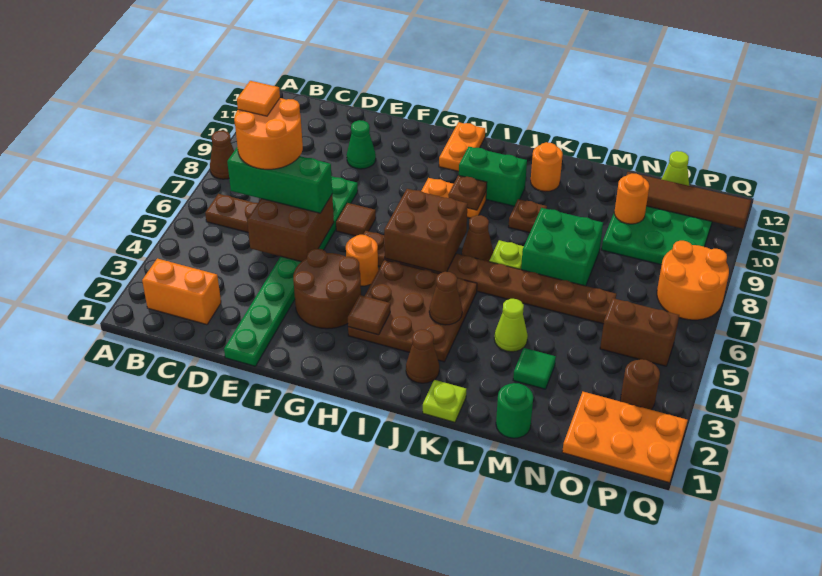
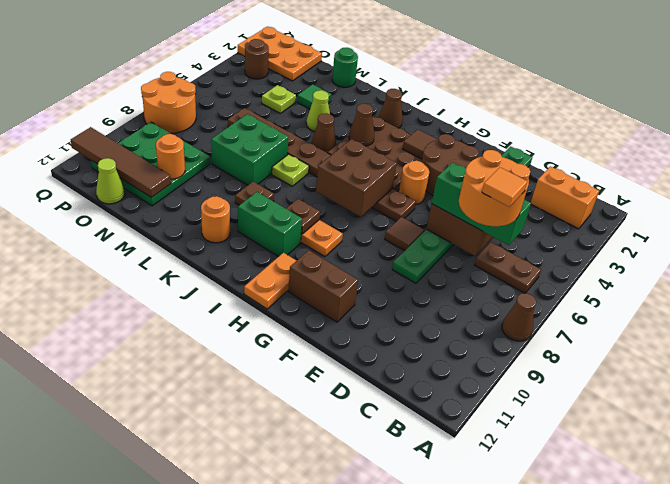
green 1x1 cone [347,120,376,169] -> none
brown 1x1 cone [462,215,493,261] -> brown 1x1 cone moved to [311,113,336,153]
lime 1x1 plate [423,380,466,422] -> lime 1x1 plate moved to [262,85,296,113]
brown 1x2 brick [600,298,679,366] -> brown 1x2 brick moved to [288,250,358,322]

